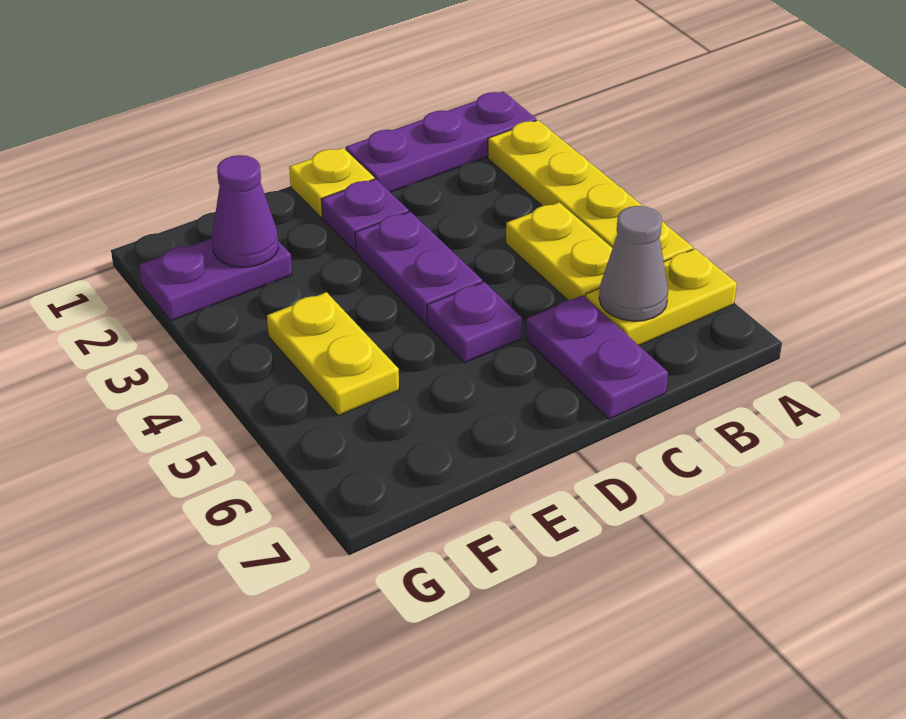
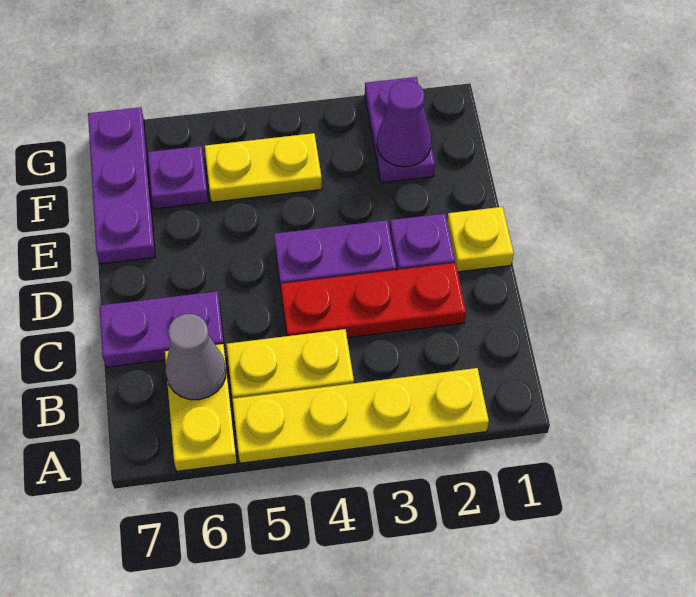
purple 1x3 plate [346,92,536,192] -> purple 1x3 plate moved to [88,107,155,264]
none -> red 1x3 plate [281,263,466,338]
purple 1x1 plate [427,282,522,363] -> purple 1x1 plate moved to [148,146,208,209]

